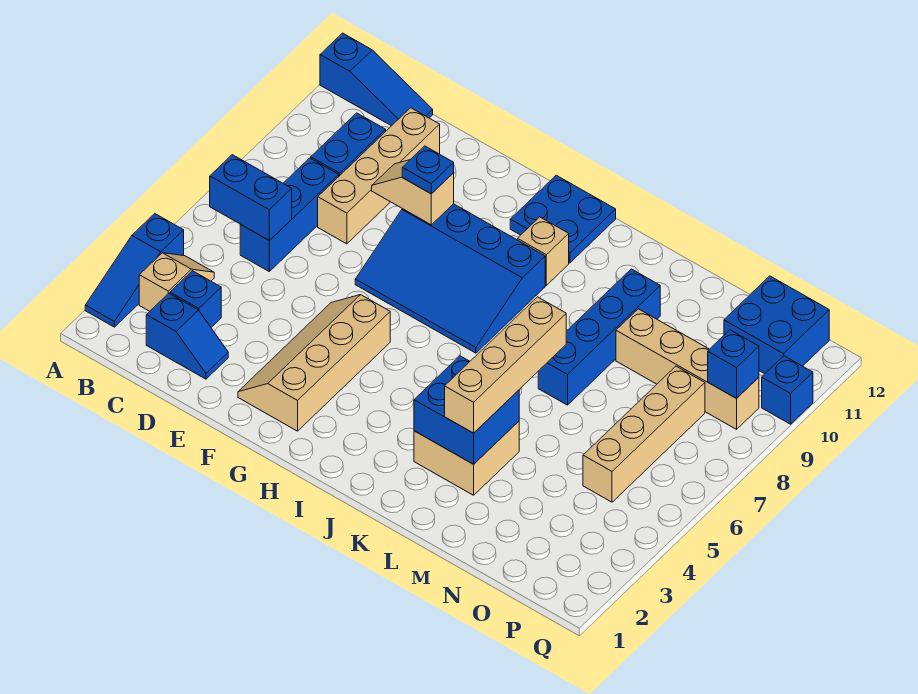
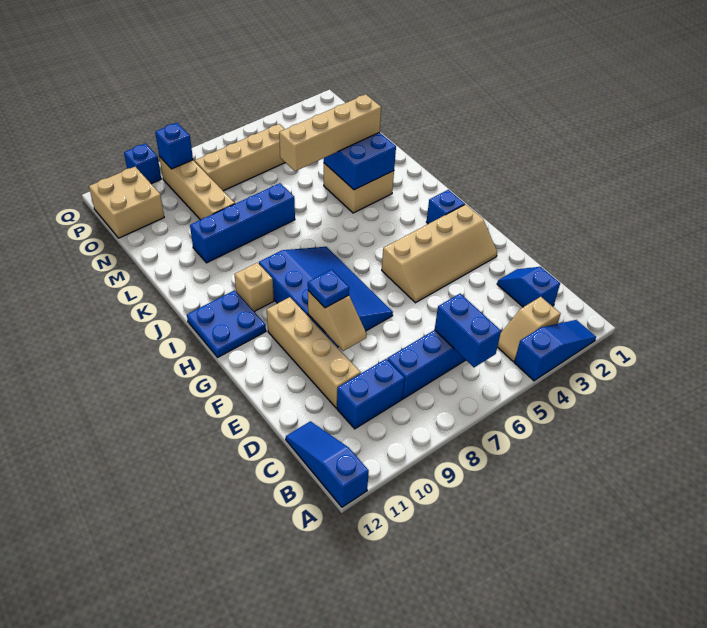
blue 1x1 brick [170,271,221,327] -> blue 1x1 brick moved to [427,190,465,224]
tan 1x4 brick [318,108,440,244] -> tan 1x4 brick turned to [267,297,361,408]
blue 2x2 brick [724,276,829,374] -> tan 2x2 brick [89,167,164,238]

